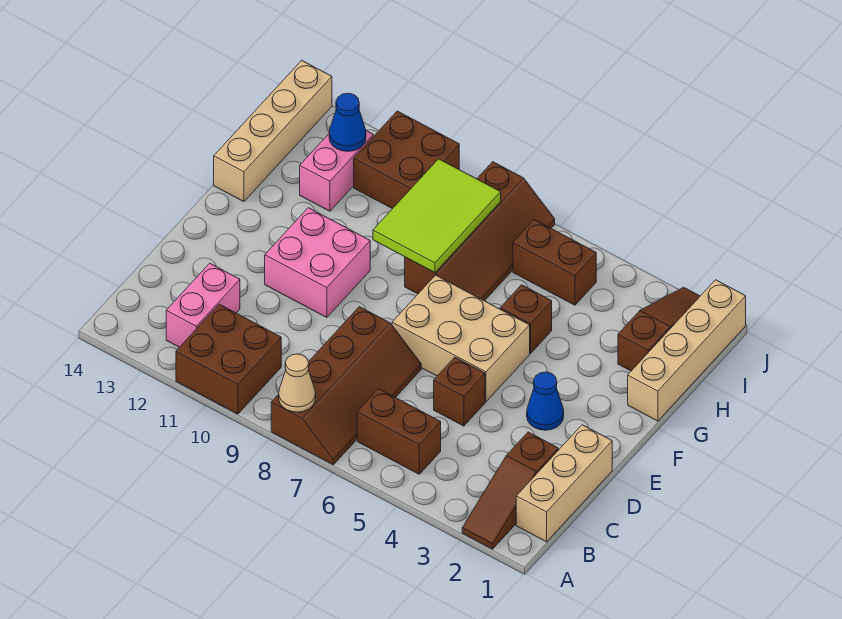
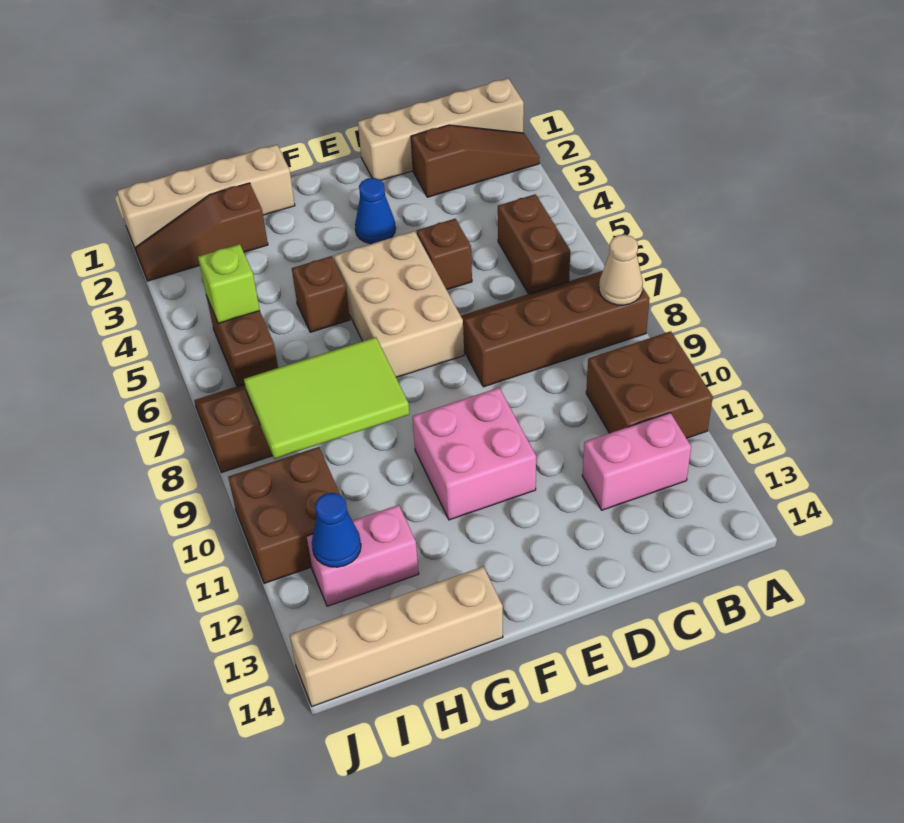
tan 1x3 brick [516,425,612,542] -> tan 1x4 brick [358,78,524,180]
none -> lime 1x1 brick [198,244,260,323]

